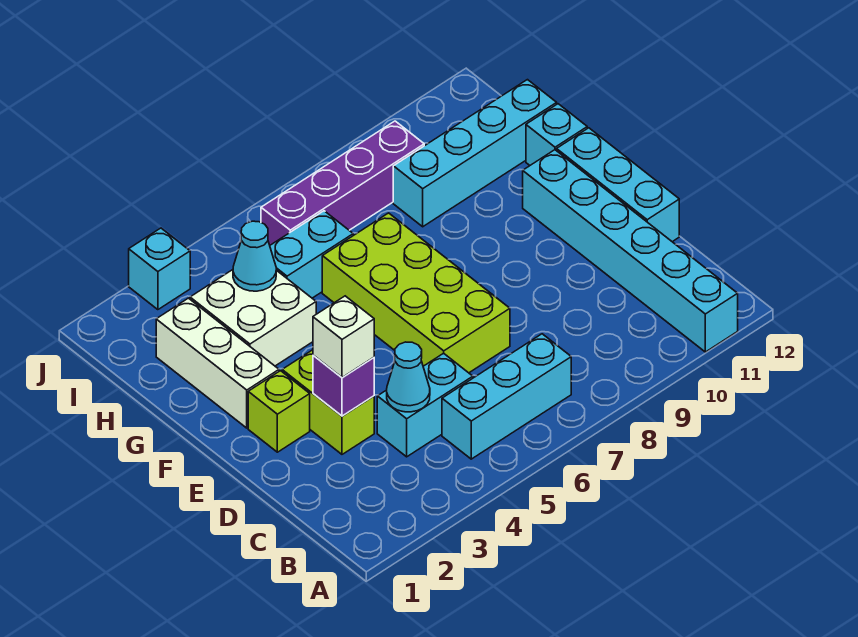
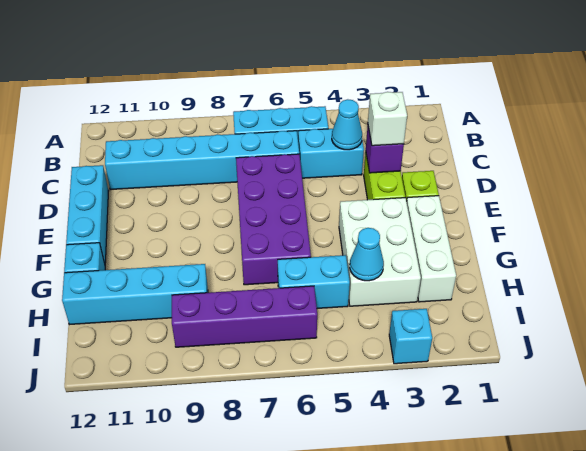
cyan 1x6 brick [523,150,738,352] -> cyan 1x6 brick turned to [105,131,299,190]
lime 2x4 brick [322,213,510,373] -> purple 2x4 brick [236,154,311,285]
white 2x2 brick [190,270,316,366] -> white 2x3 brick [339,198,421,306]

